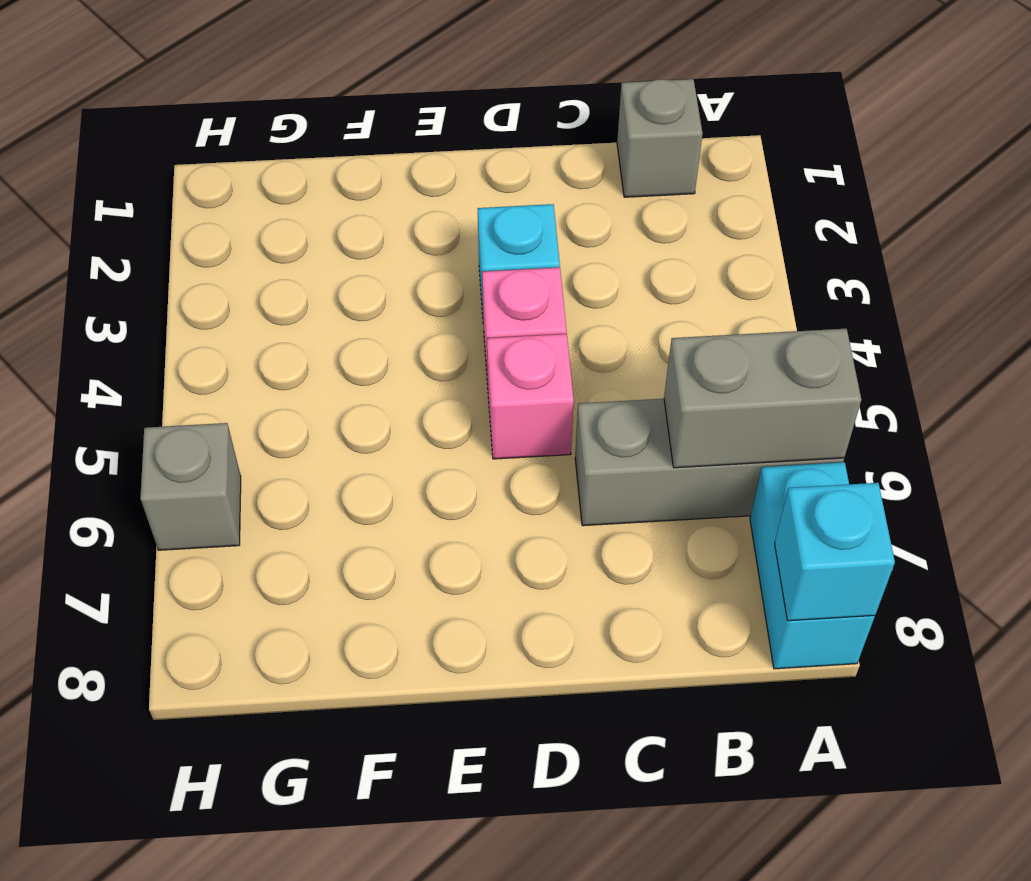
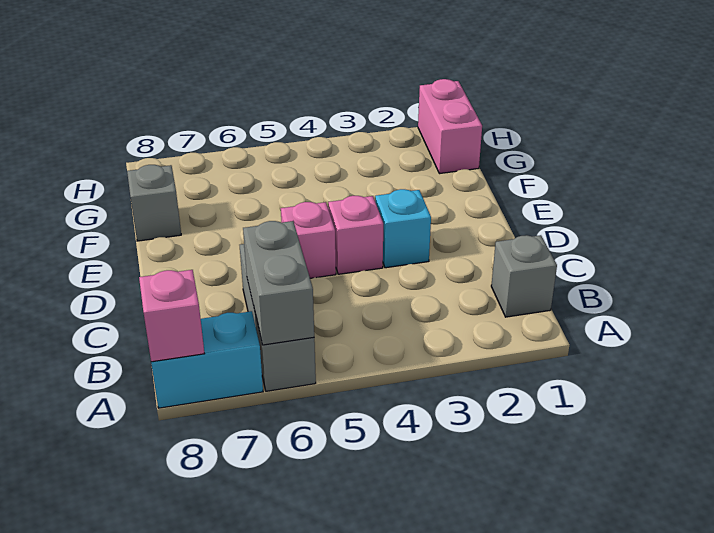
cyan 1x1 brick [775,483,895,621] -> pink 1x1 brick [139,270,204,362]
none -> pink 1x2 brick [418,79,482,174]
grey 1x1 brick [140,423,241,550] -> grey 1x1 brick moved to [127,165,181,241]

